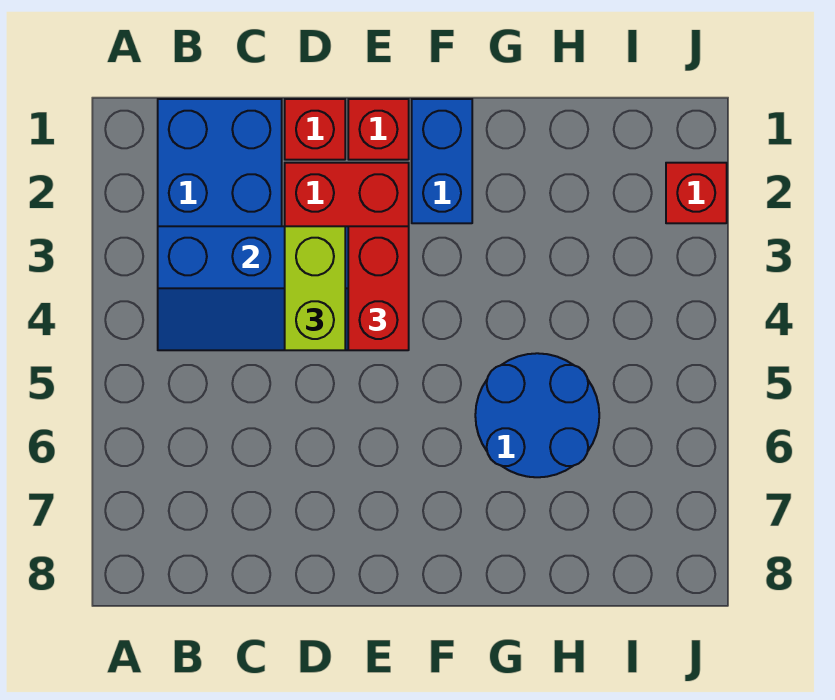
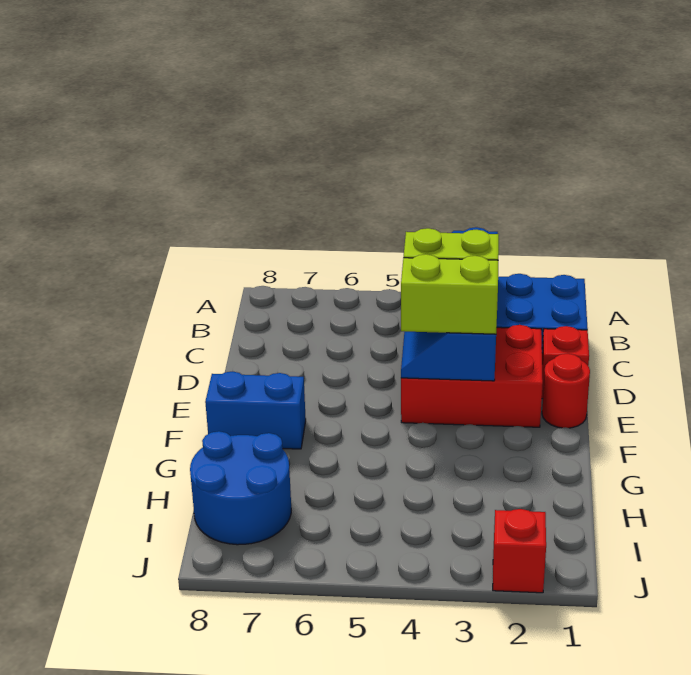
red 1x1 brick [348,99,409,160] -> red 1x1 round brick [542,354,590,428]
red 1x2 brick [348,226,409,350] -> lime 1x2 brick [401,254,498,334]
blue 1x2 brick [412,99,472,223] -> blue 1x2 brick moved to [205,371,306,449]
blue 2x2 round brick [475,353,599,477] -> blue 2x2 round brick moved to [190,431,291,545]

